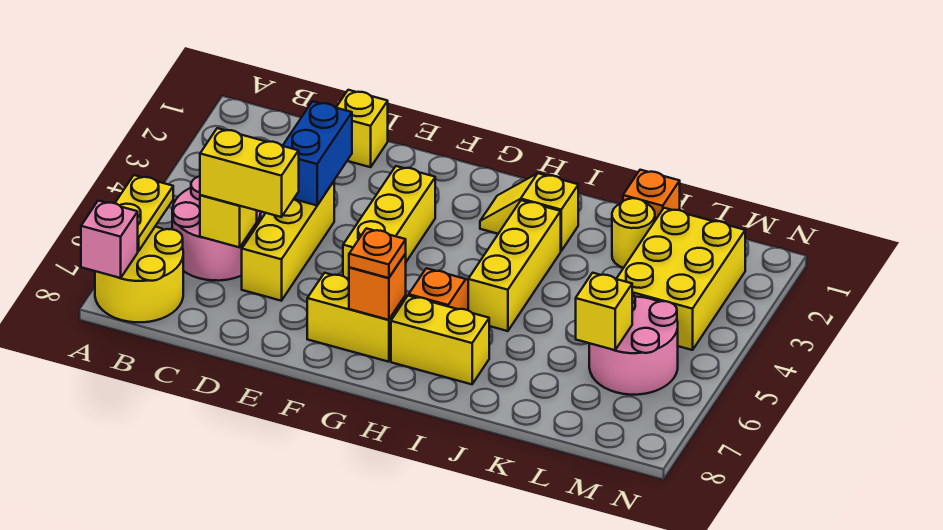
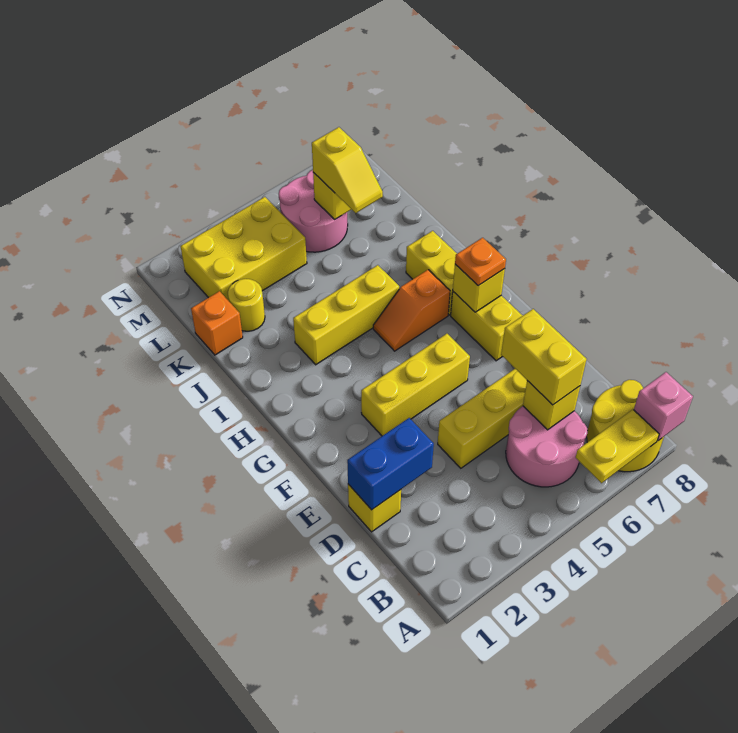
blue 1x2 brick [283,101,352,205] -> blue 1x2 brick moved to [347,418,434,510]
orange 1x1 brick [349,254,406,320] -> yellow 1x1 brick [453,264,505,312]
yellow 1x2 slope [480,173,578,251] -> yellow 1x2 slope moved to [312,127,383,213]

